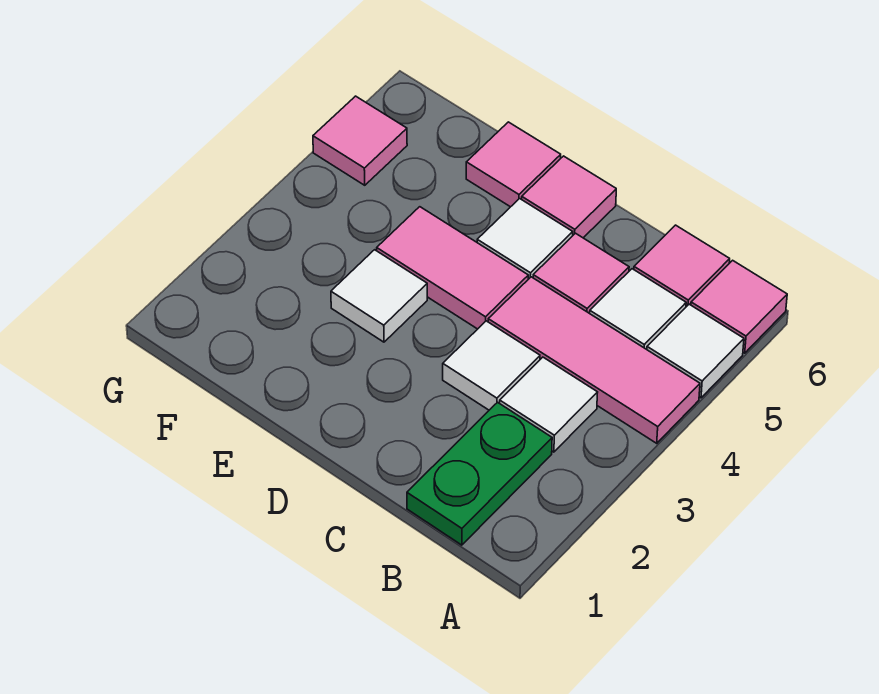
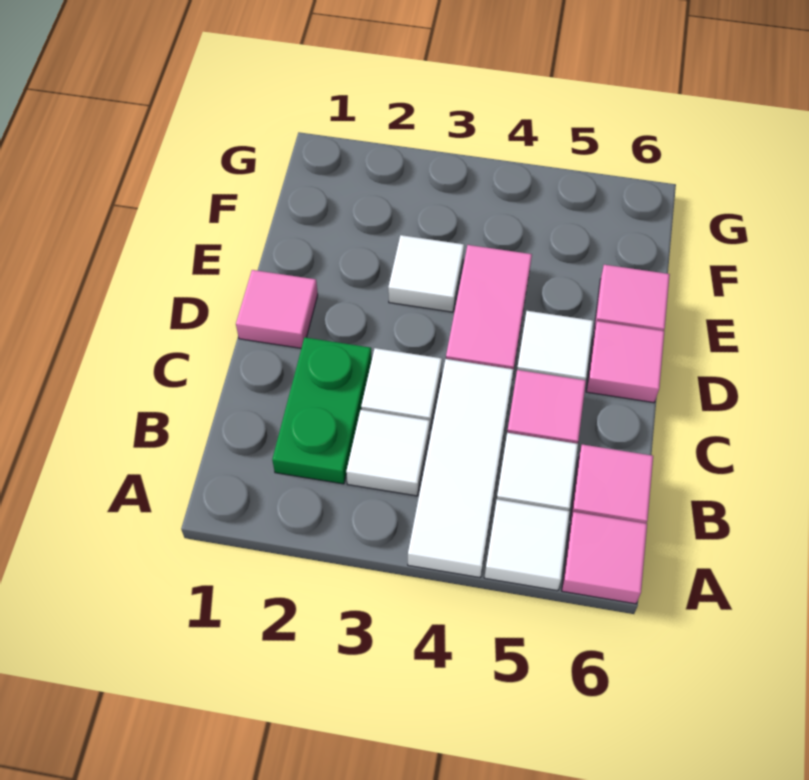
pink 1x3 tile [488,277,700,443] -> white 1x3 tile [408,359,514,578]
green 1x2 plate [407,402,552,545] -> green 1x2 plate turned to [272,337,372,484]
pink 1x1 tile [313,96,407,185] -> pink 1x1 tile moved to [236,270,318,348]

